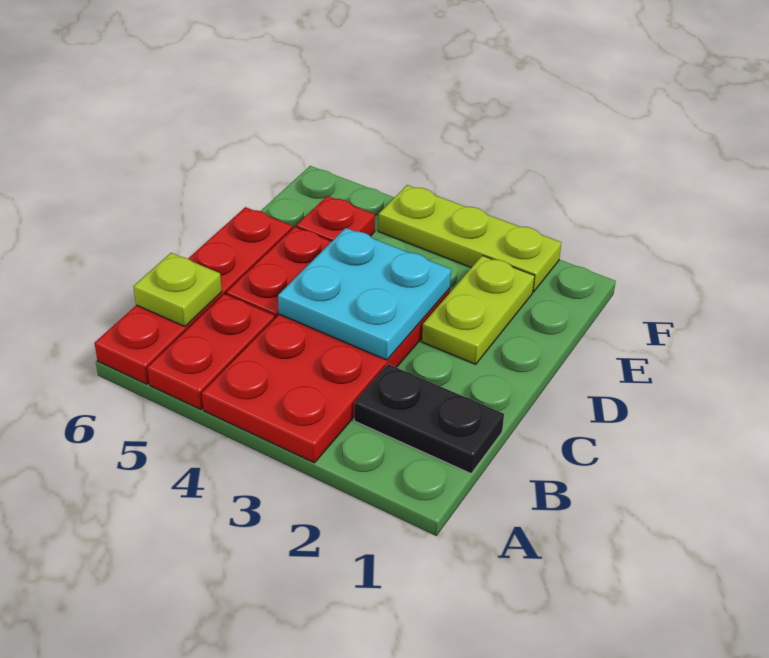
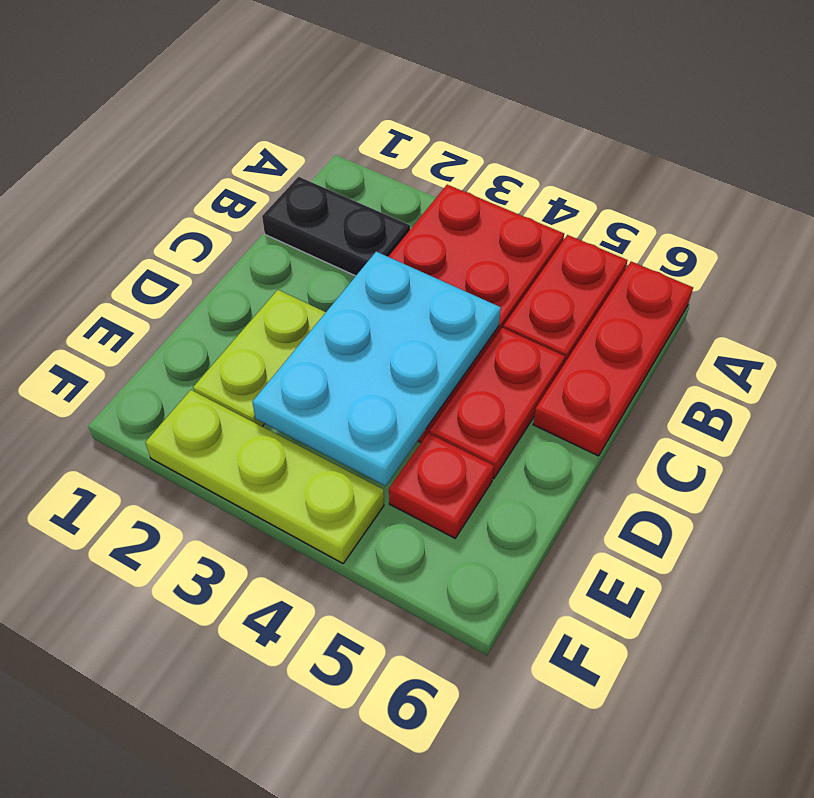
red 1x4 plate [95,207,292,384] -> red 1x3 plate [533,262,693,456]
lime 1x1 plate [133,253,222,327] -> none
cyan 2x2 plate [278,228,451,360] -> cyan 2x3 plate [253,252,501,486]

